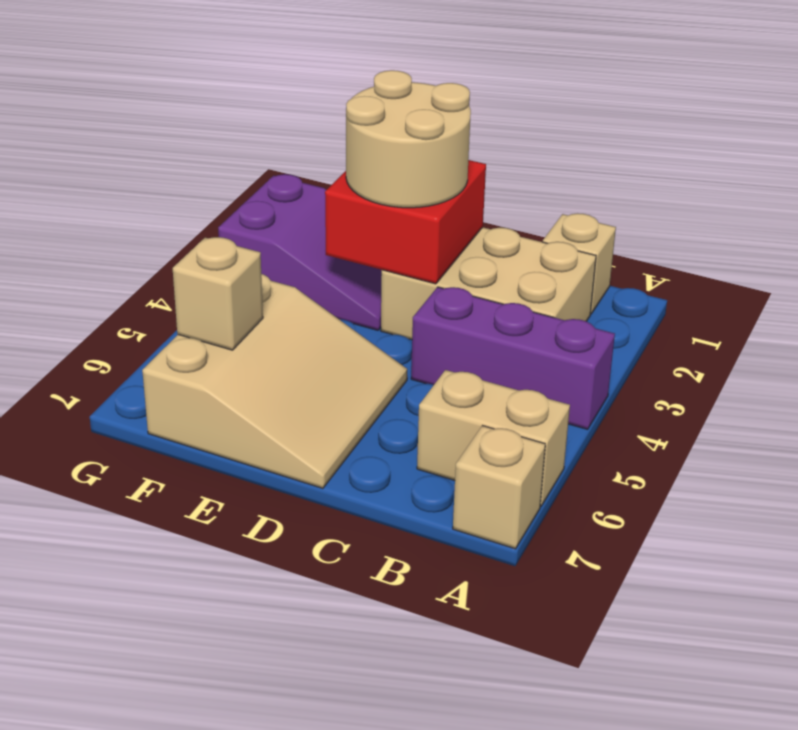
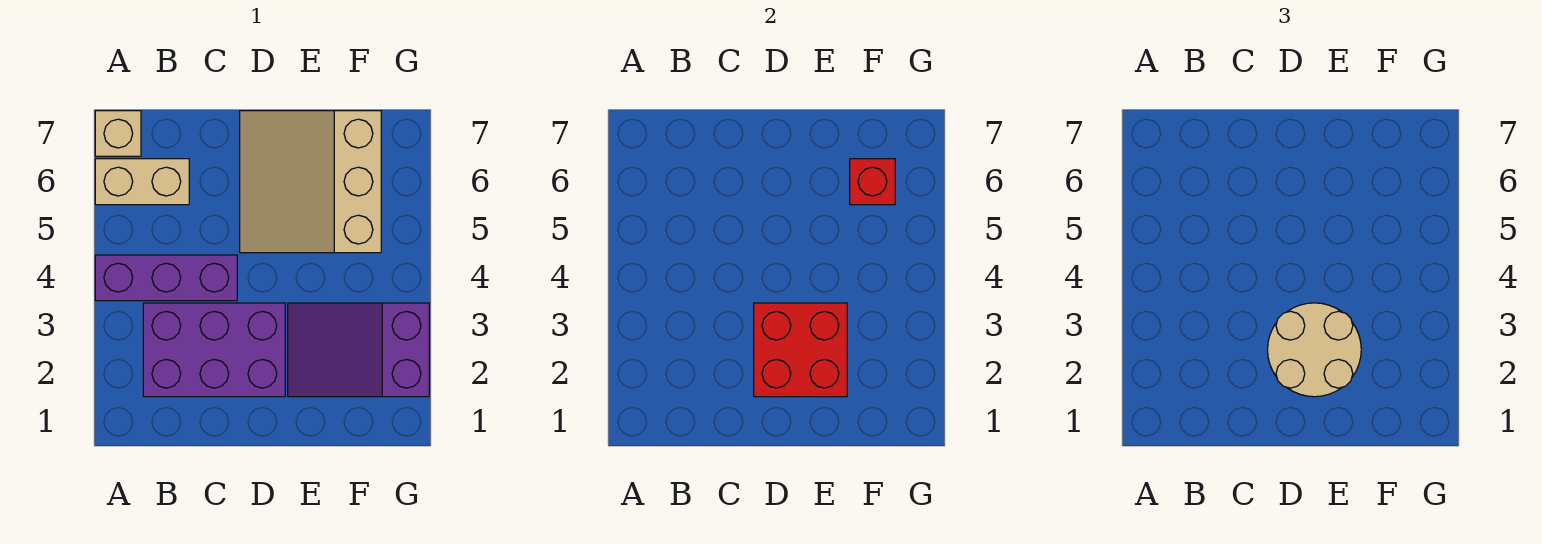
tan 1x1 brick [543,213,616,314] -> none
tan 2x3 brick [381,227,596,340] -> purple 2x3 brick [143,303,285,397]
tan 1x1 brick [173,237,263,350] -> red 1x1 brick [850,159,895,205]

